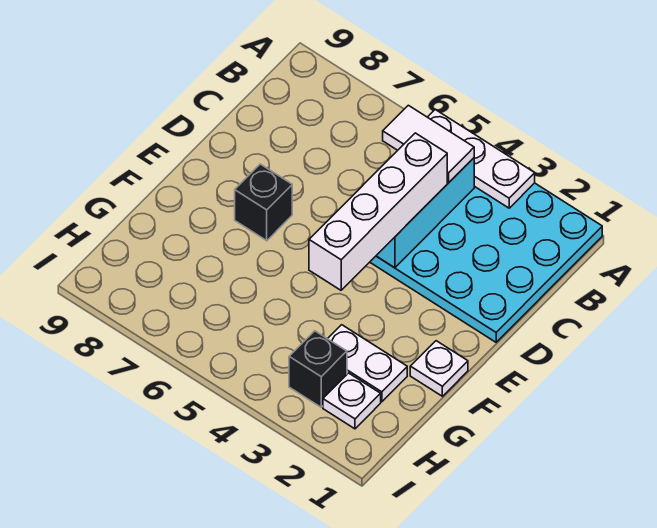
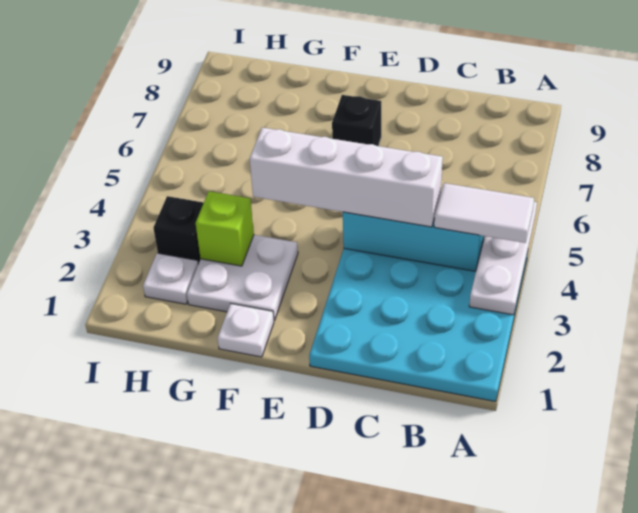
white 1x2 tile [383,105,474,183] -> white 1x2 tile turned to [434,183,534,243]
white 1x2 plate [328,325,407,402] -> white 2x2 plate [187,235,298,320]
none -> lime 1x1 brick [196,191,254,266]

